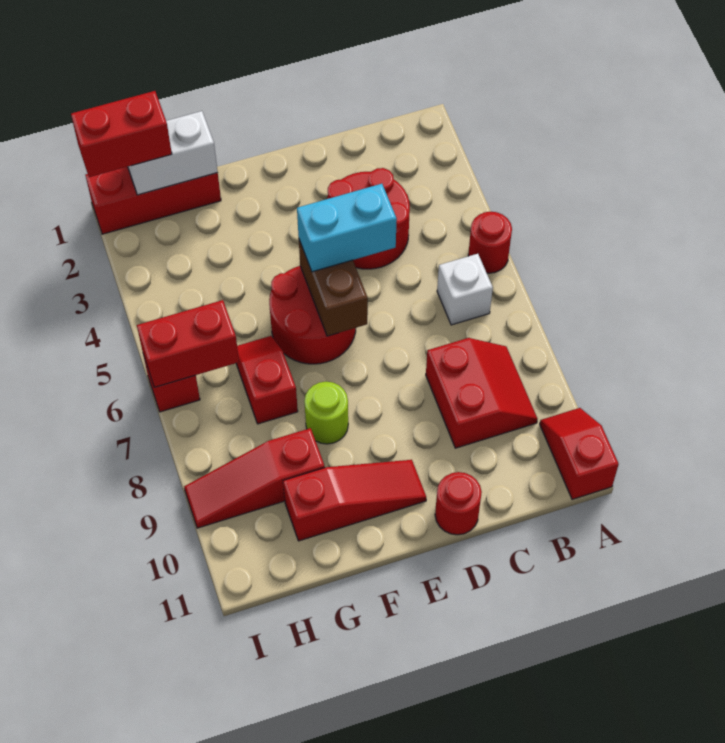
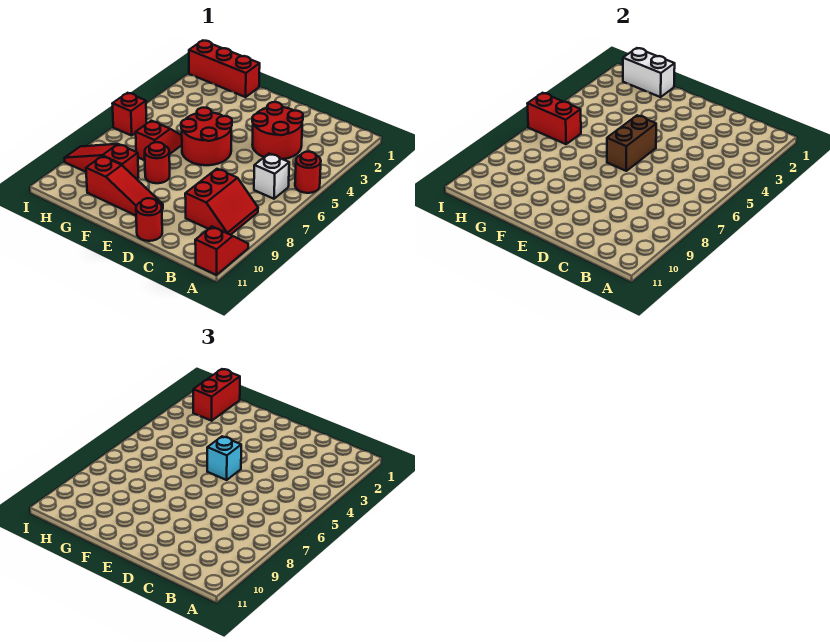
cyan 1x2 brick [297,184,397,272] -> cyan 1x1 brick [207,436,241,480]
lime 1x1 round brick [304,382,348,444] -> red 1x1 round brick [145,142,170,183]
red 1x2 brick [71,91,172,177] -> red 1x2 brick turned to [193,369,240,421]

